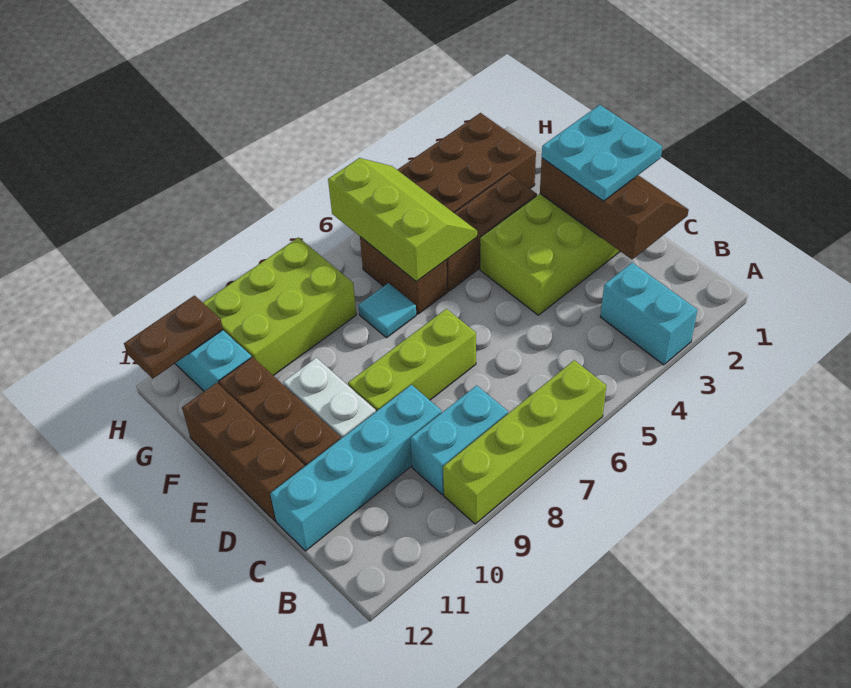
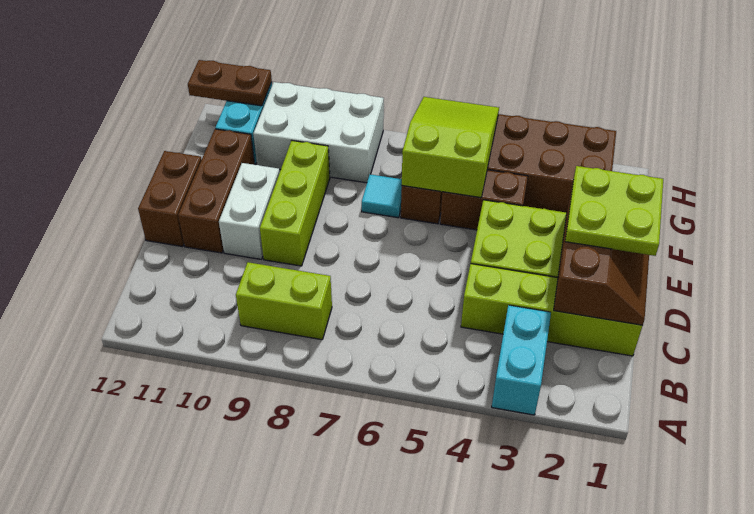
lime 1x4 brick [443,360,606,524] -> lime 1x4 brick moved to [461,264,642,356]
cyan 1x2 brick [410,385,508,495] -> lime 1x2 brick [236,262,332,340]
cyan 1x4 brick [270,385,442,551] -> none
cyan 2x2 plate [542,105,662,201] -> lime 2x2 plate [565,166,663,256]
lime 1x3 brick [348,309,476,411] -> lime 1x3 brick turned to [260,141,330,266]
brown 1x3 brick [182,383,304,521] -> brown 1x2 brick [138,151,202,247]
brown 1x3 brick [446,174,537,291] -> brown 1x2 brick [440,170,528,230]
lime 2x3 slope [328,158,477,282] -> lime 2x3 slope turned to [402,97,499,198]
lime 2x3 brick [203,237,356,376] -> white 2x3 brick [253,82,384,183]

